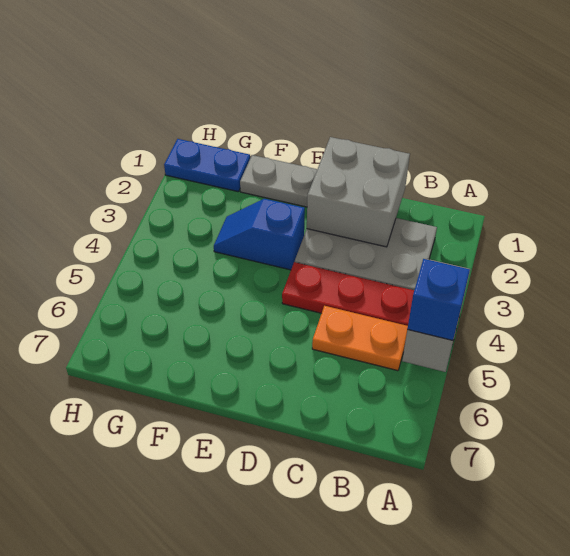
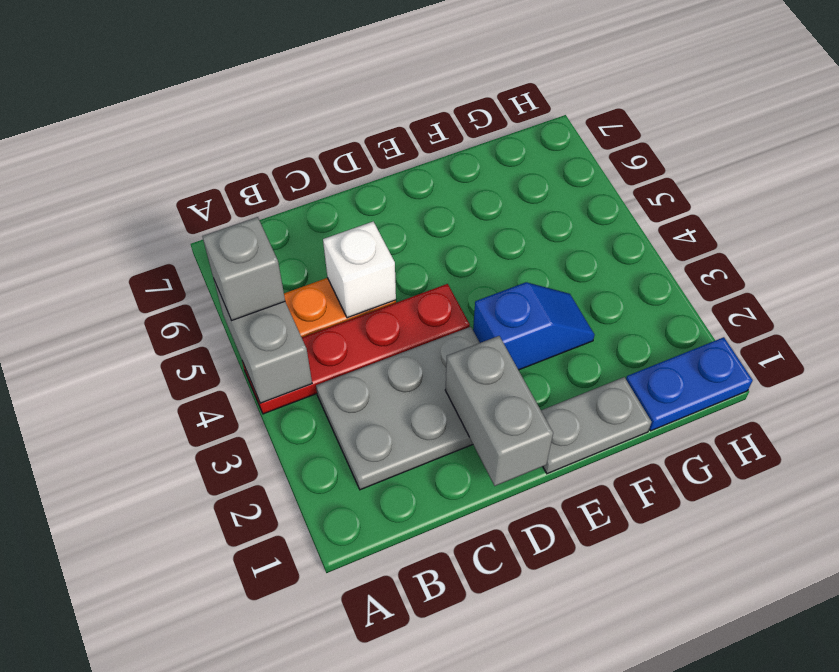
blue 1x1 brick [407,259,470,340] -> grey 1x1 brick [202,217,285,321]
grey 2x2 brick [307,137,410,247] -> grey 1x2 brick [445,336,553,486]
none -> white 1x1 brick [323,222,396,318]

